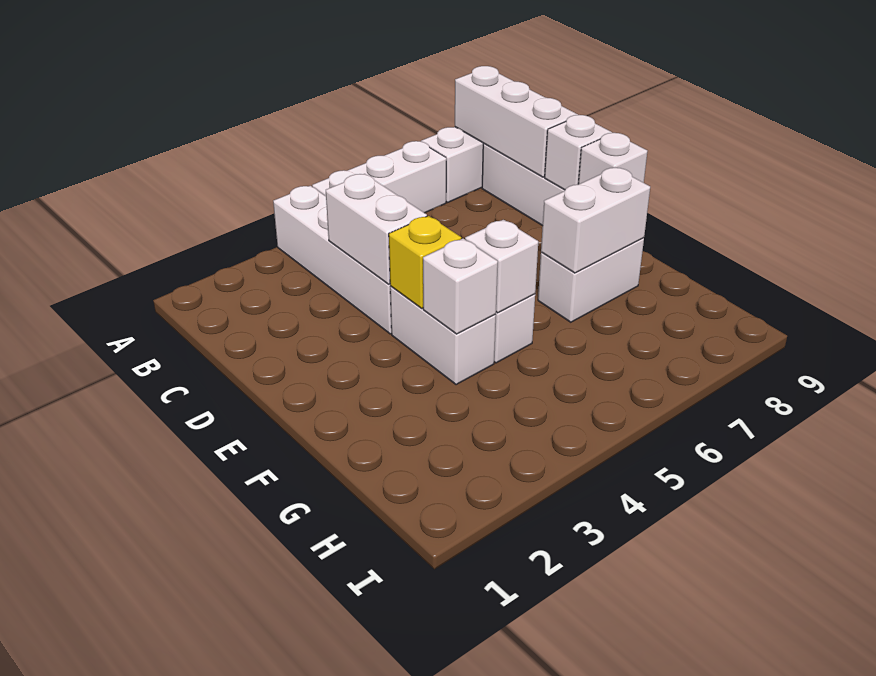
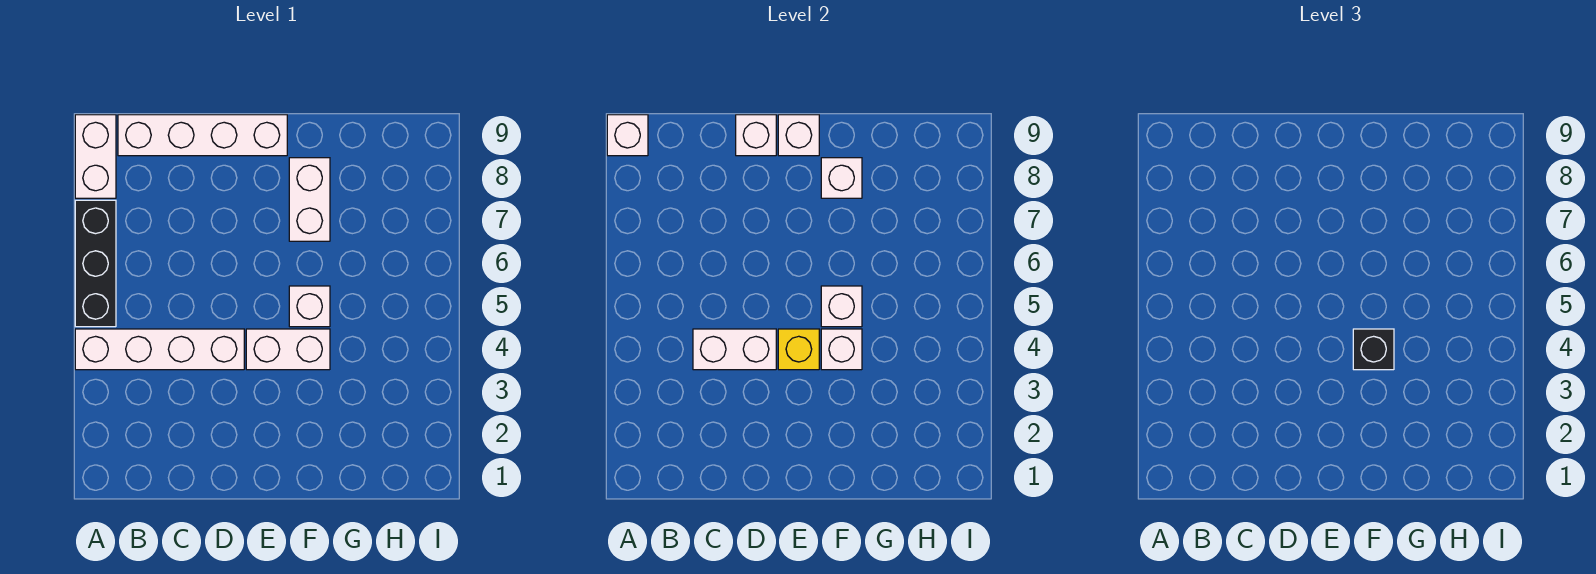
white 1x3 brick [312,141,446,213] -> black 1x3 brick [75,200,116,327]
white 1x3 brick [455,66,578,177] -> white 1x1 brick [607,115,648,156]
none -> black 1x1 brick [1353,329,1394,370]
white 1x2 brick [541,168,650,273] -> white 1x1 brick [821,158,862,198]

